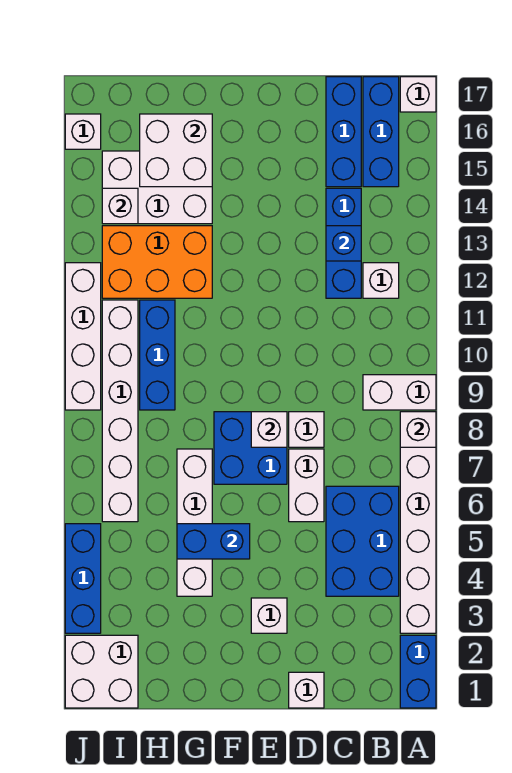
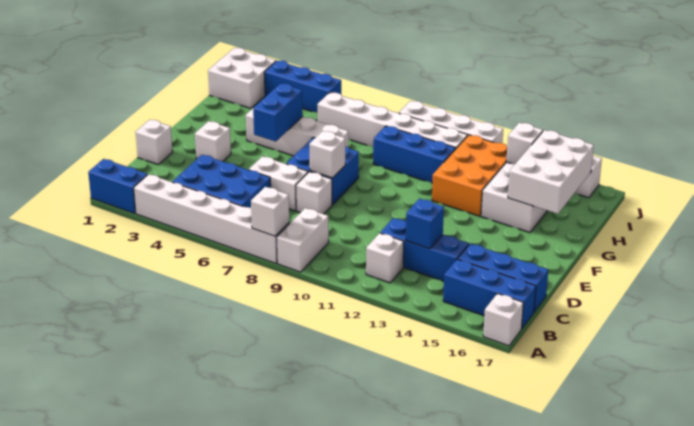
white 2x2 brick [140,114,212,187] -> white 2x3 brick [508,130,594,214]

